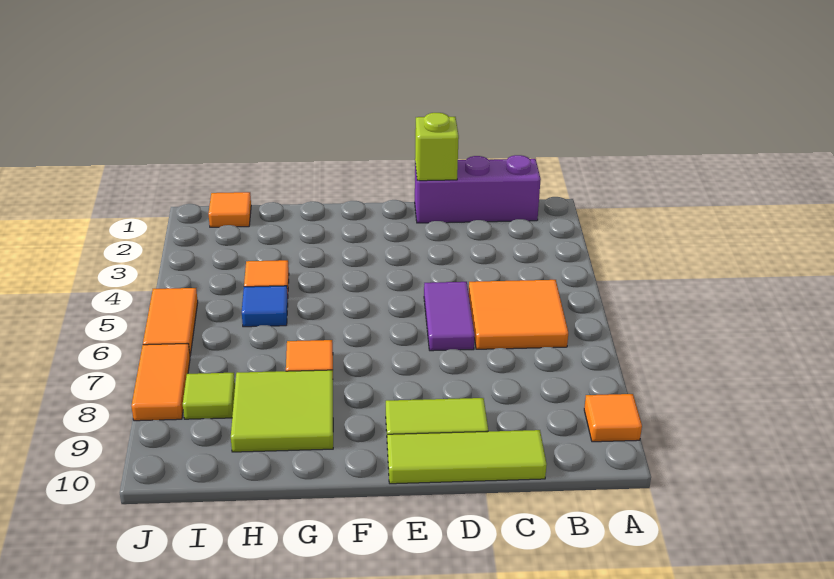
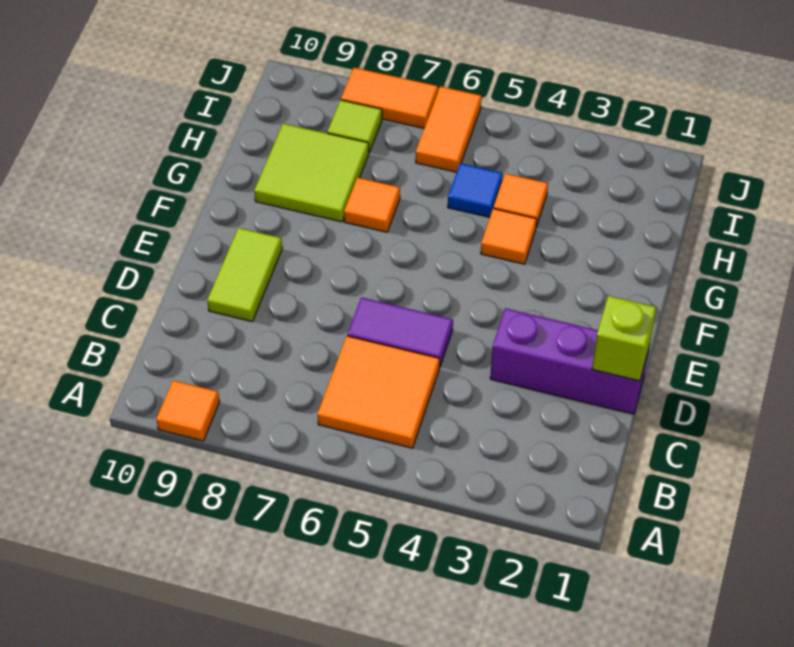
purple 1x3 brick [415,155,541,223] -> purple 1x3 brick turned to [490,308,650,414]
lime 1x3 tile [387,430,547,484] -> none
orange 1x1 tile [208,192,251,227] -> orange 1x1 tile moved to [481,209,537,264]
orange 1x2 tile [143,288,198,355] -> orange 1x2 tile turned to [416,86,482,172]

